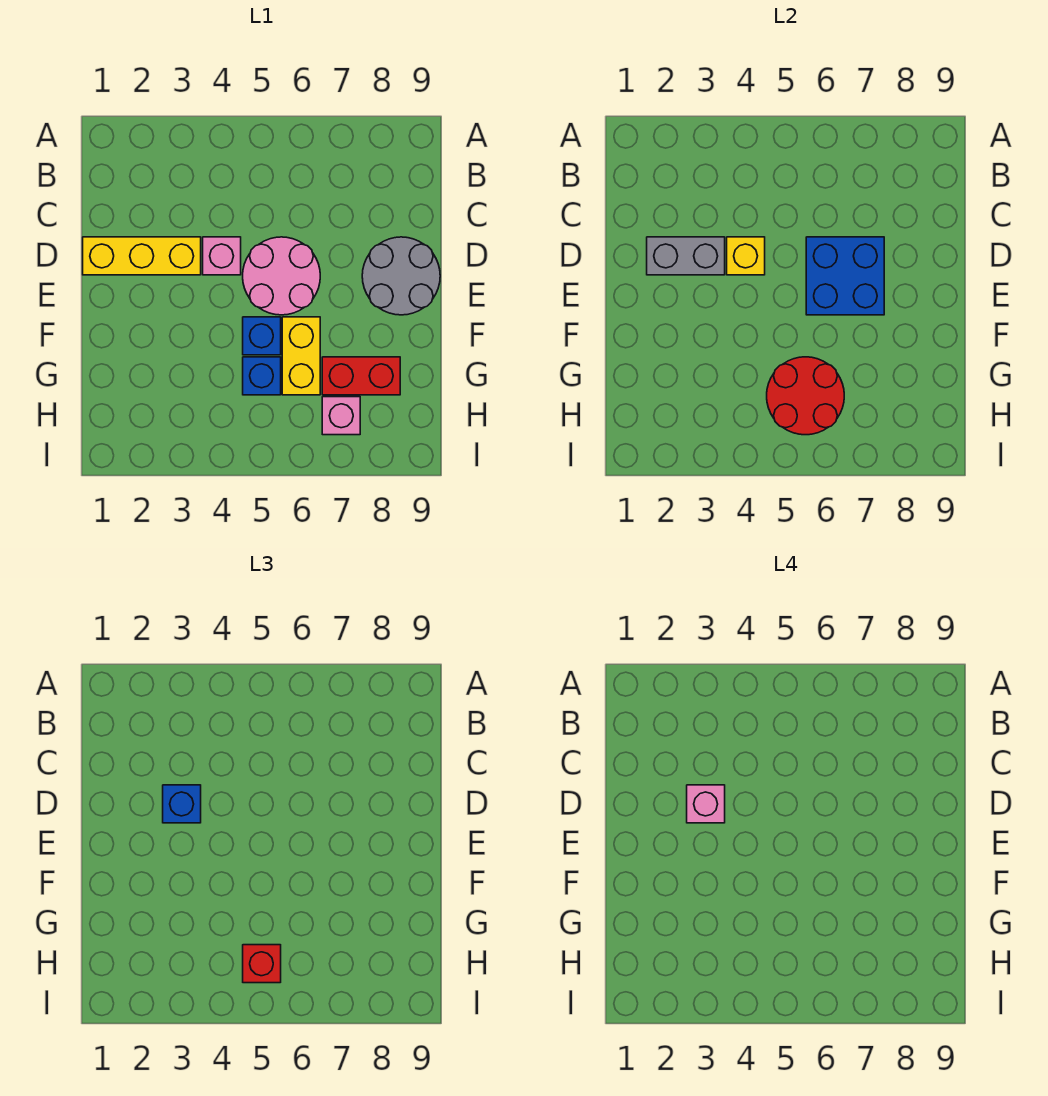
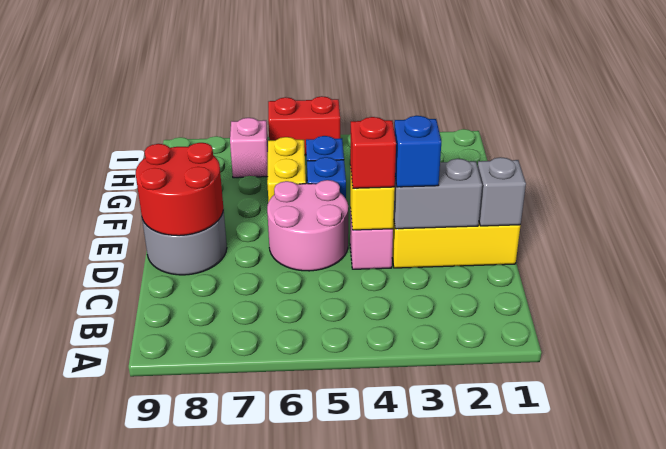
none -> grey 1x1 brick [478,157,526,226]
pink 1x1 brick [687,785,725,823] -> none
blue 2x2 brick [806,237,884,315] -> none
red 2x2 round brick [767,357,844,435] -> red 2x2 round brick moved to [136,143,223,236]
red 1x2 brick [322,357,400,395] -> red 1x2 brick moved to [268,96,340,155]
red 1x1 brick [243,945,281,983] -> red 1x1 brick moved to [350,117,396,188]

